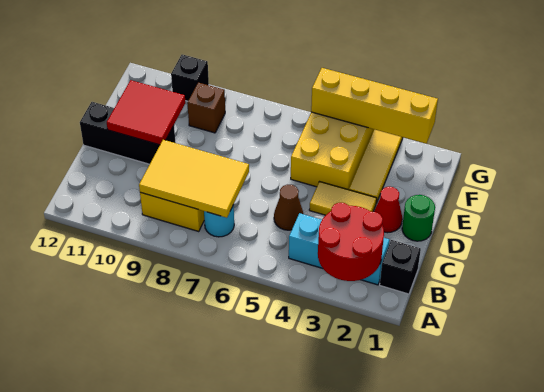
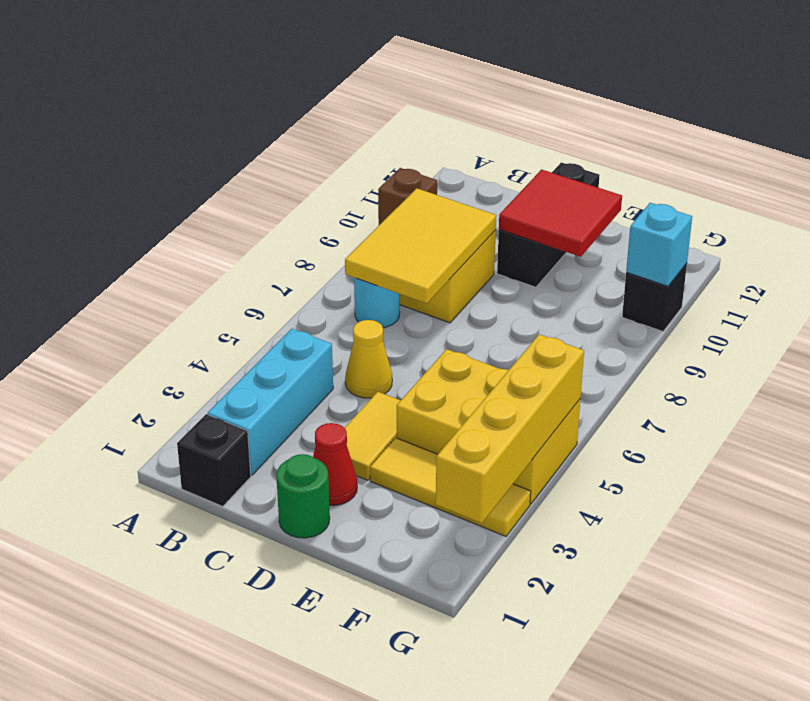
red 2x2 round brick [318,203,384,281] -> none
brown 1x1 cone [274,185,303,230] -> yellow 1x1 cone [345,320,392,398]
brown 1x1 brick [187,82,225,133] -> brown 1x1 brick moved to [378,168,437,225]
none -> cyan 1x1 brick [626,203,692,286]

